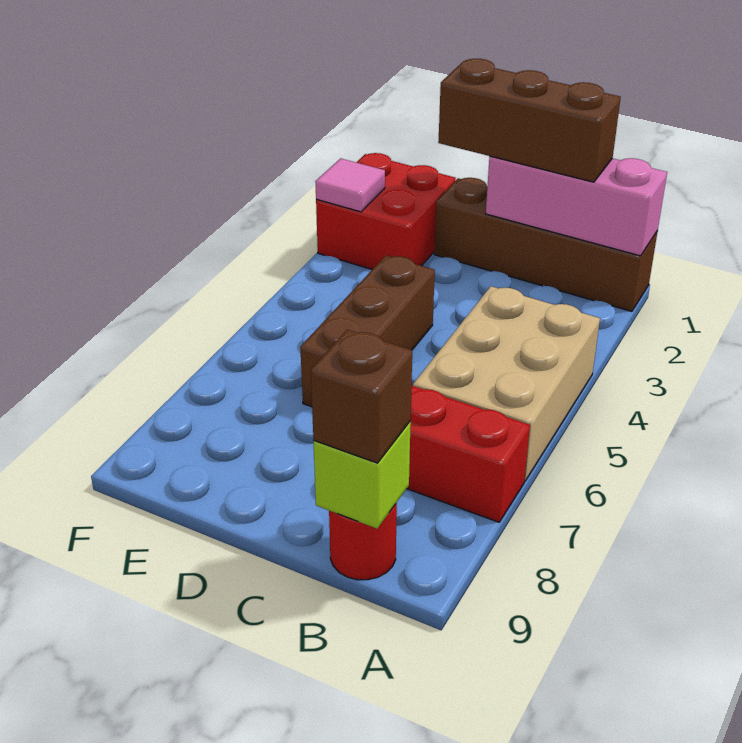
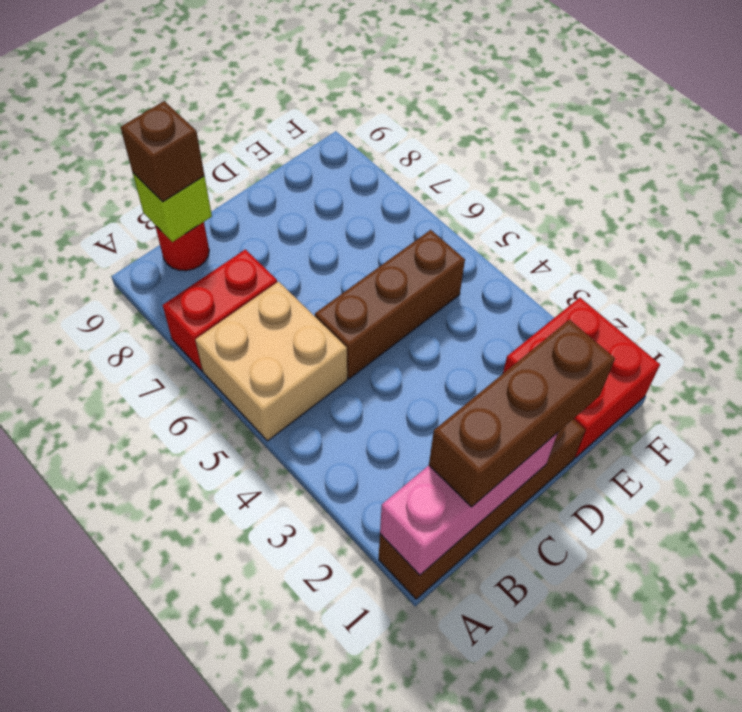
tan 2x3 brick [413,286,600,481] -> tan 2x2 brick [195,282,347,441]
brown 1x3 brick [300,256,435,407] -> brown 1x3 brick turned to [315,230,465,379]
pink 1x1 tile [315,158,385,212] -> none

